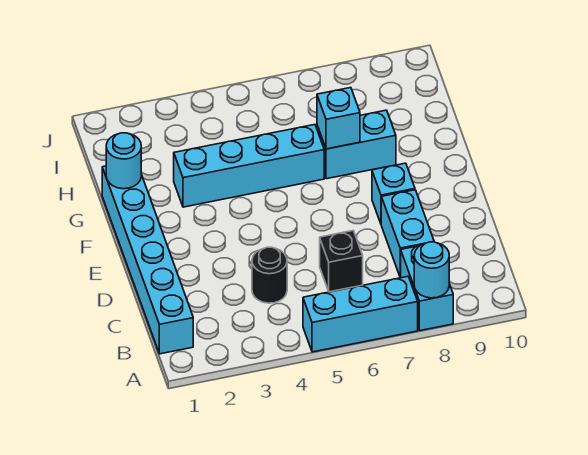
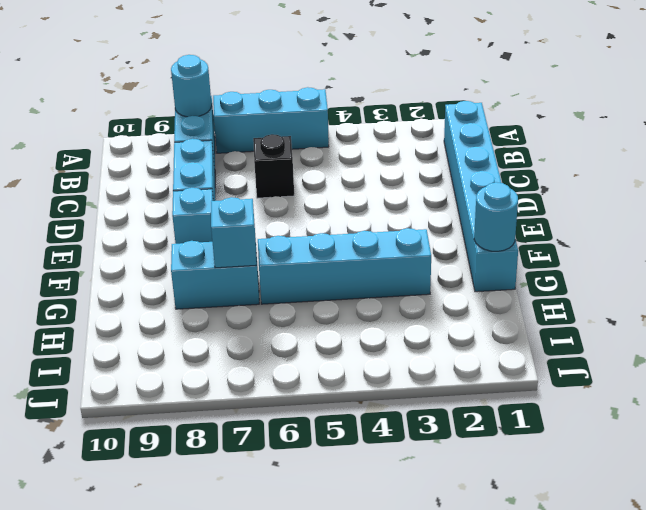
black 1x1 round brick [252,247,287,303] -> none

